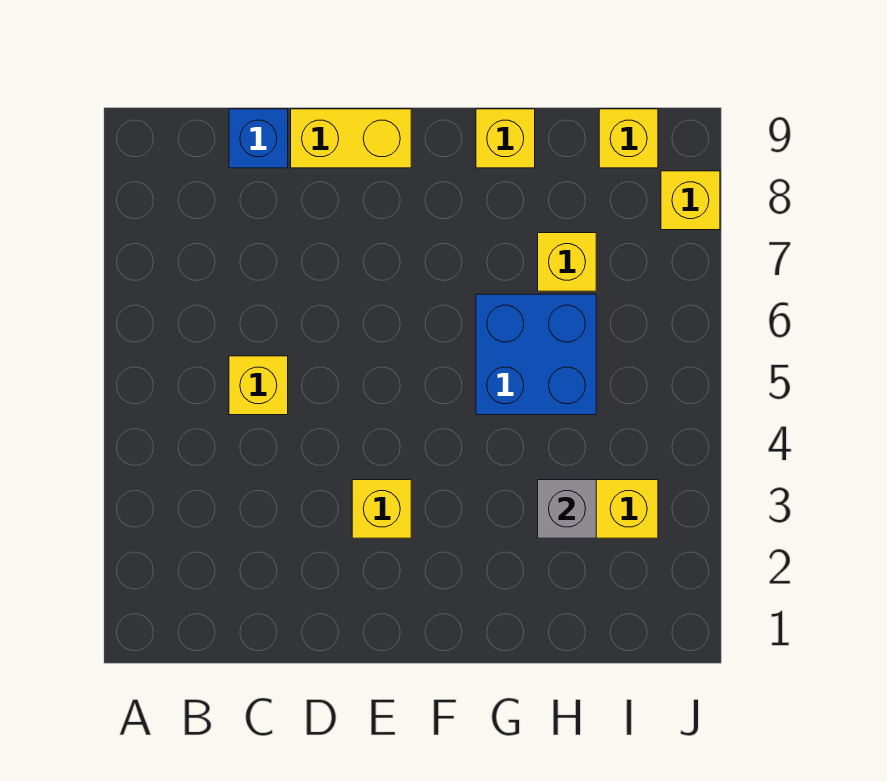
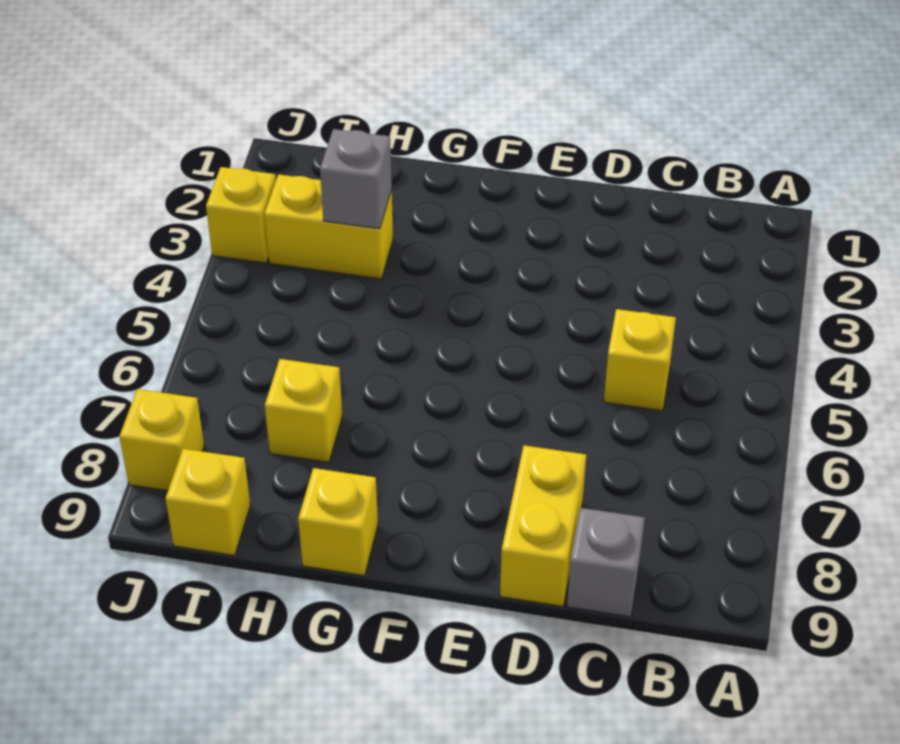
blue 1x1 brick [229,109,288,168] -> grey 1x1 brick [567,508,645,617]
yellow 1x2 brick [291,109,411,168] -> yellow 1x2 brick turned to [500,445,586,606]
yellow 1x1 brick [352,480,411,538] -> yellow 1x1 brick moved to [206,167,276,263]
blue 2x2 brick [476,294,596,415] -> none

